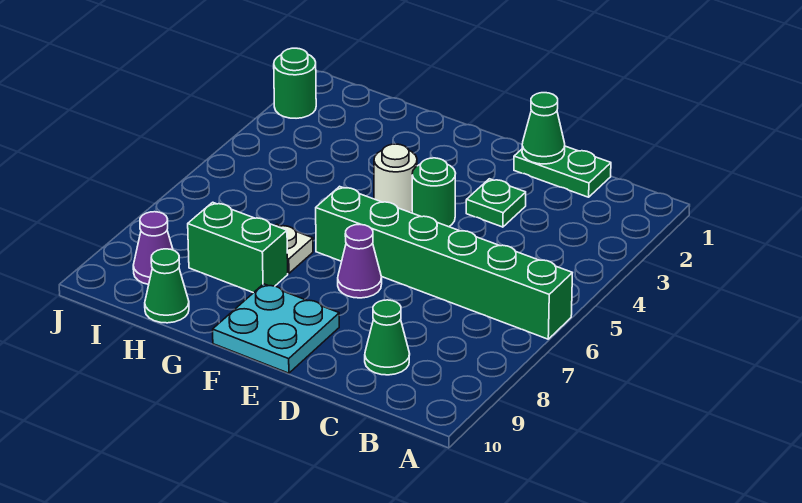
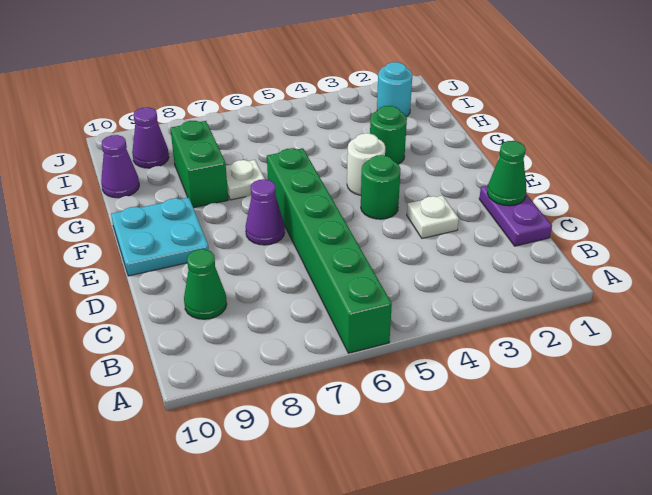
green 1x2 plate [514,146,611,197] -> purple 1x2 plate [479,186,552,246]
green 1x1 plate [466,179,526,227] -> white 1x1 plate [407,196,459,238]
green 1x1 cone [145,249,189,323] -> purple 1x1 cone [101,135,139,198]
none -> cyan 1x1 round brick [377,62,412,117]
green 1x1 round brick [274,48,316,118] -> green 1x1 round brick moved to [370,106,407,164]

